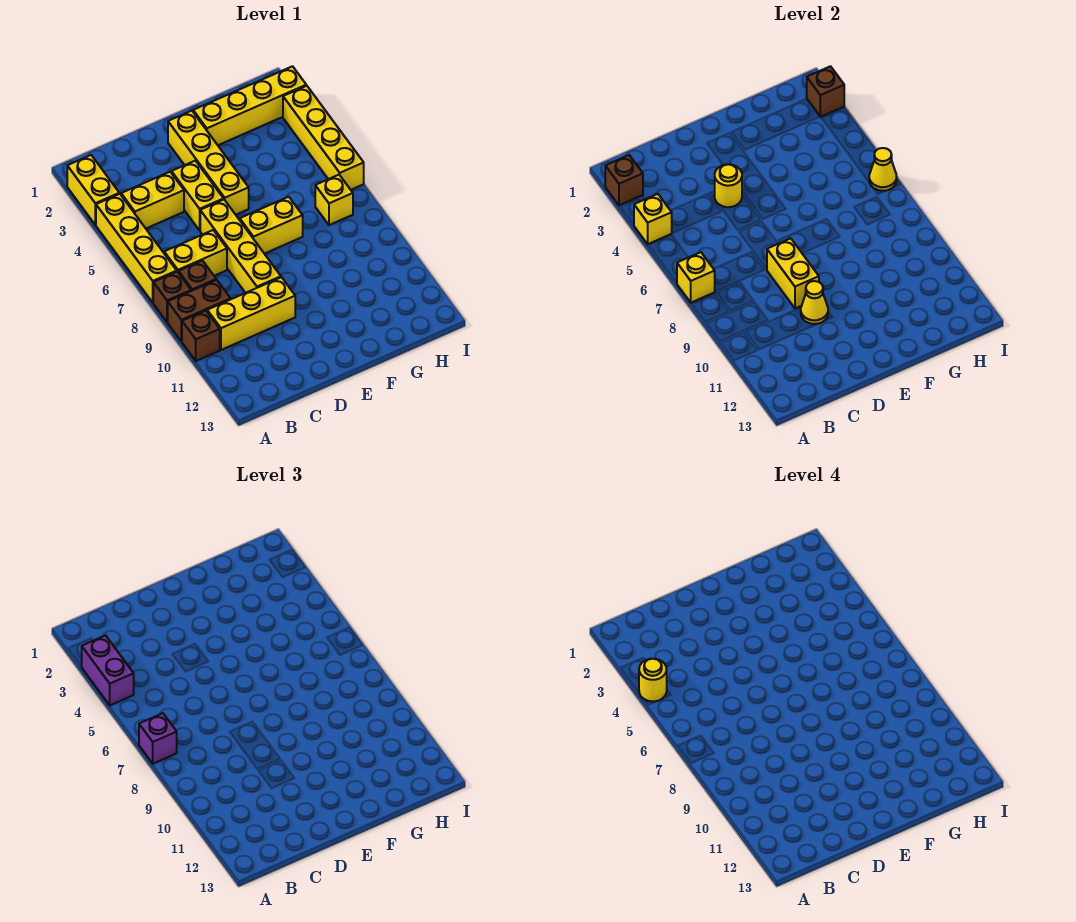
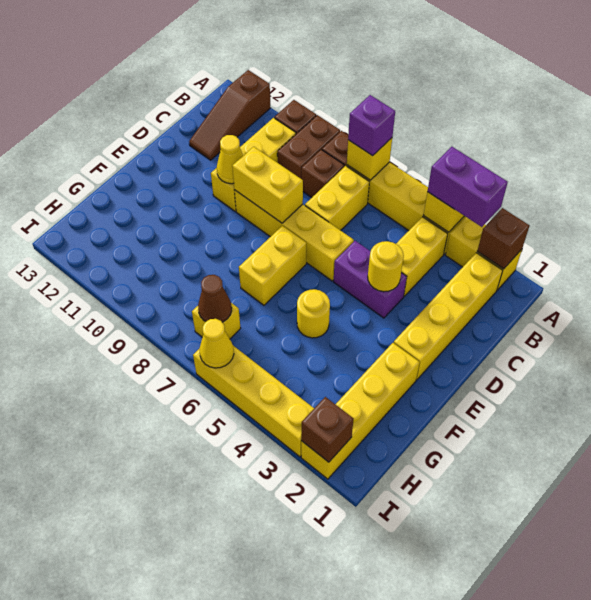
yellow 1x1 round brick [639,659,667,702] -> yellow 1x1 round brick moved to [297,289,330,338]
none -> brown 1x3 slope [189,70,271,160]
yellow 1x2 brick [172,161,223,230] -> purple 1x2 brick [334,241,407,318]
yellow 1x4 brick [168,111,249,215] -> yellow 1x4 brick turned to [394,253,503,380]
none -> brown 1x1 cone [198,275,232,322]

